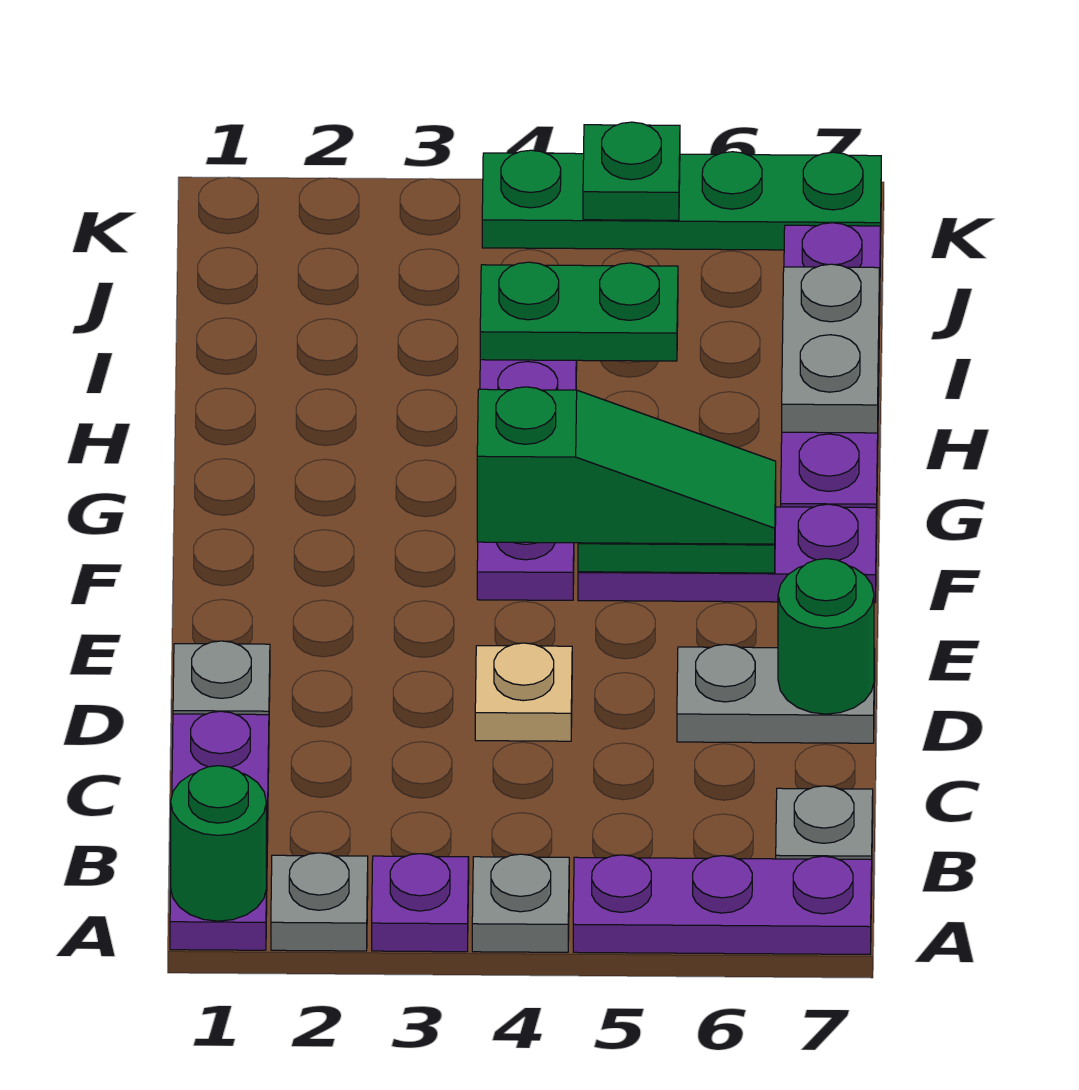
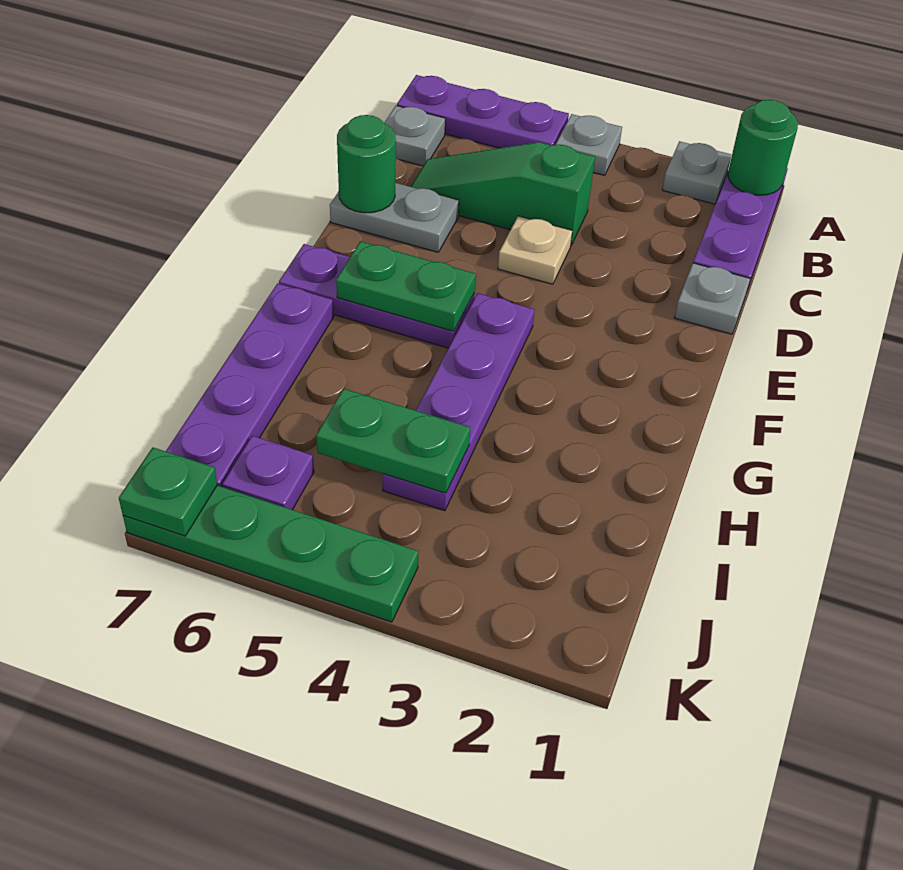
purple 1x1 plate [372,854,469,952] -> purple 1x1 plate moved to [222,436,314,510]
green 1x3 slope [477,387,776,544] -> green 1x3 slope moved to [411,142,595,245]
grey 1x2 plate [782,264,880,433] -> none
green 1x1 plate [583,122,680,220] -> green 1x1 plate moved to [119,448,217,536]

